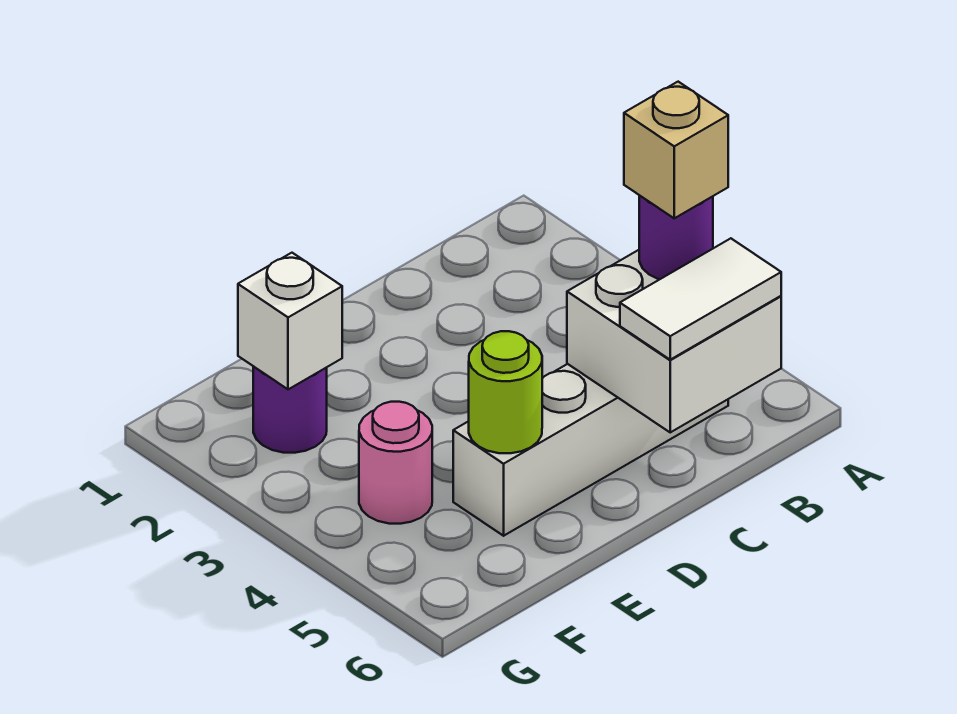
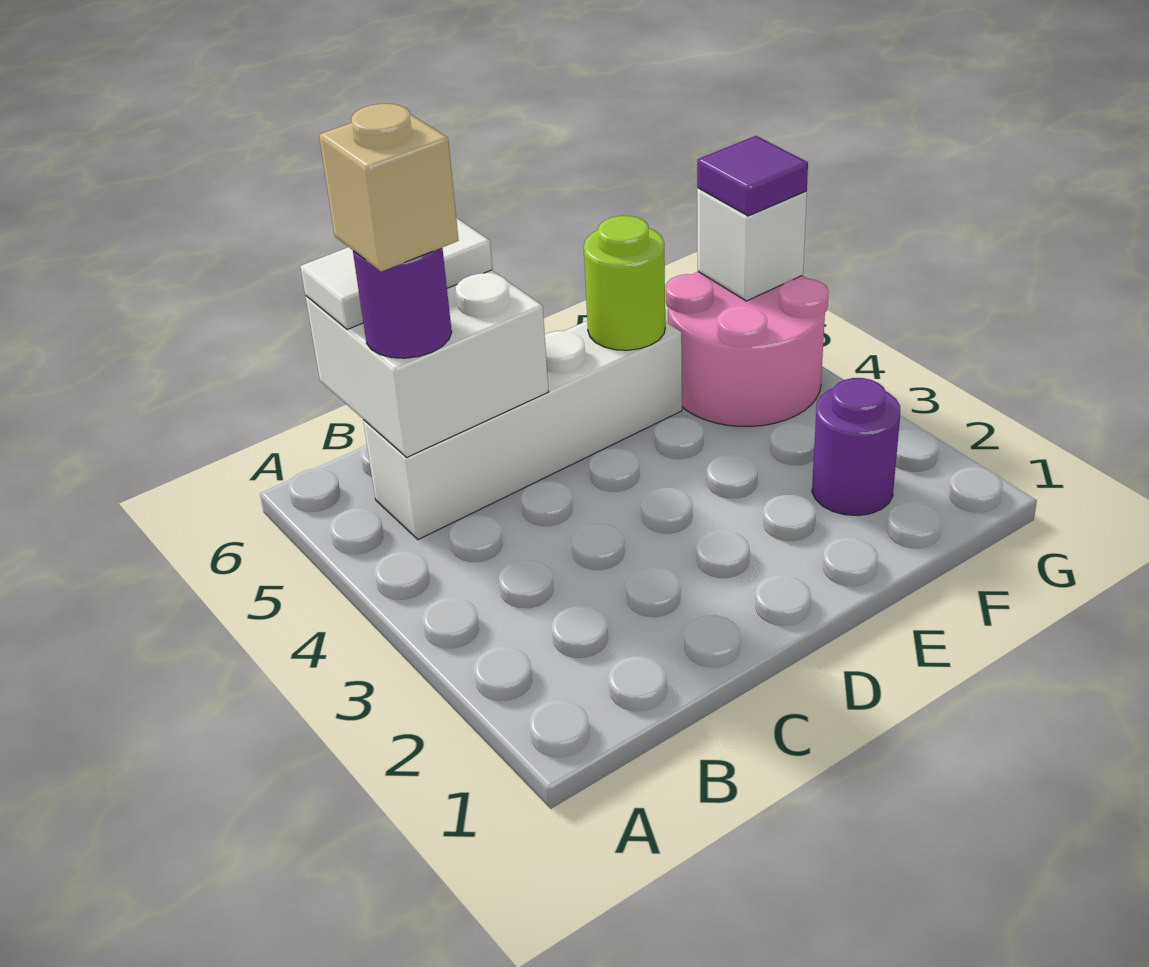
white 1x1 brick [238,253,342,389] -> white 1x1 brick moved to [697,188,807,301]
pink 1x1 round brick [359,402,432,524] -> pink 2x2 round brick [665,272,829,426]
none -> purple 1x1 tile [697,136,808,216]

